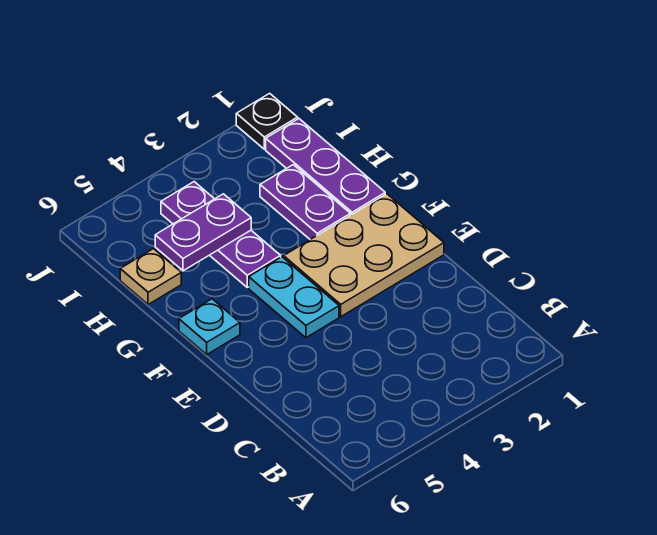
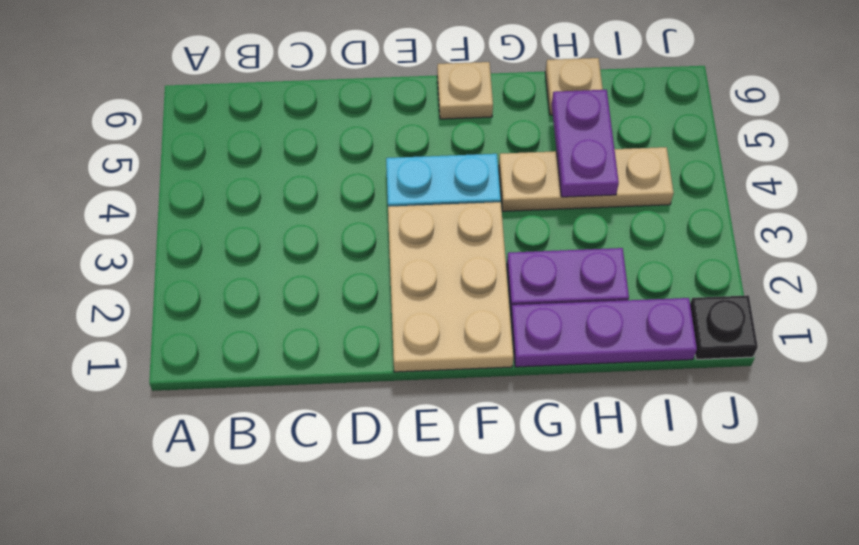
cyan 1x1 plate [179,299,240,354] -> tan 1x1 plate [437,62,493,119]
purple 1x3 plate [161,182,281,287] -> tan 1x3 plate [499,147,674,211]

